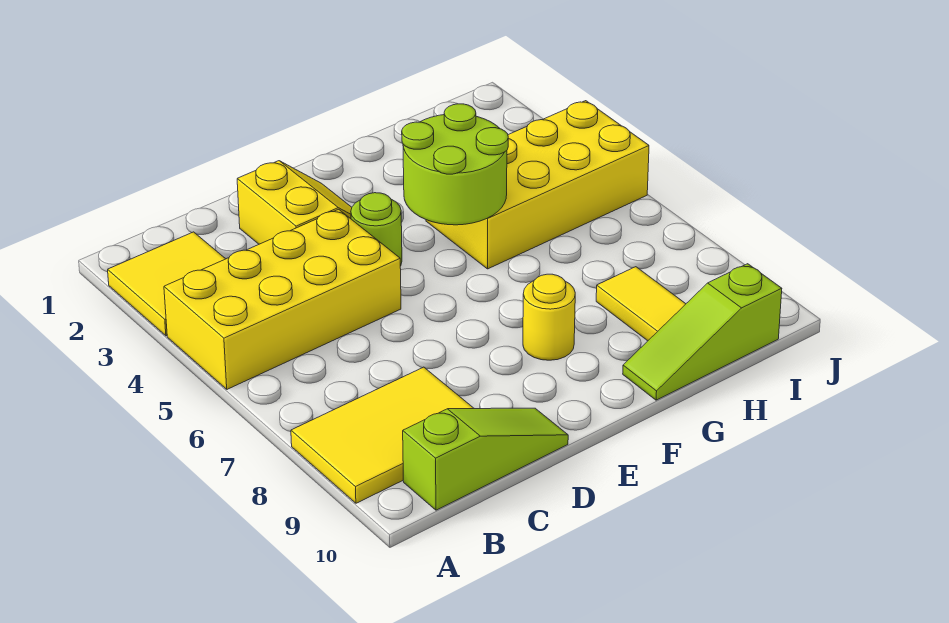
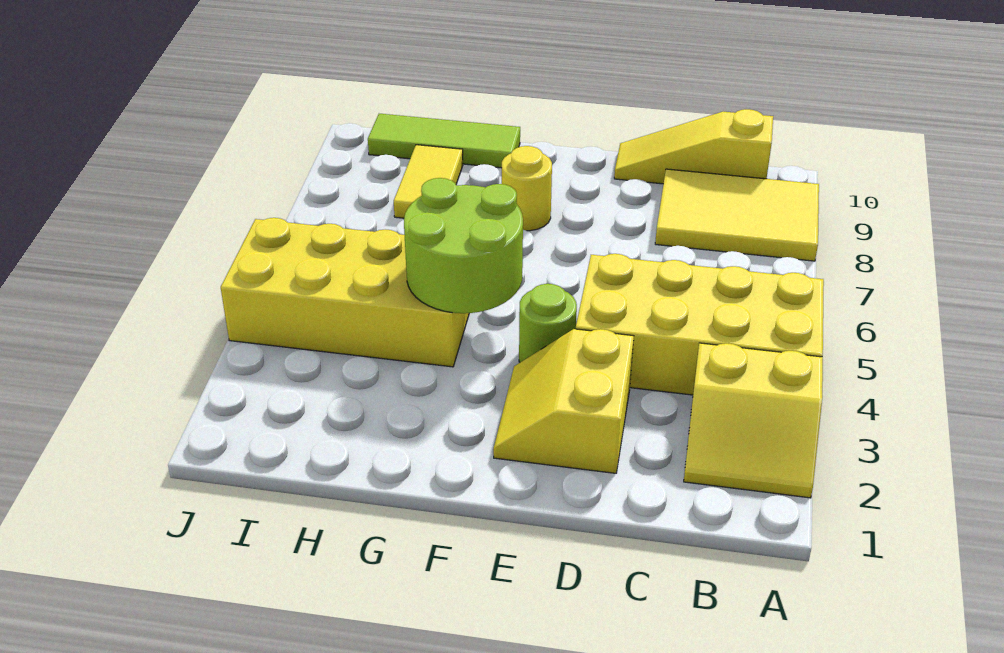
yellow 2x2 tile [108,232,225,336] -> yellow 2x2 slope [684,343,823,498]
lime 1x3 slope [403,408,568,510] -> yellow 1x3 slope [614,109,773,184]
lime 1x3 slope [623,264,782,400] -> lime 1x3 tile [368,114,520,168]

